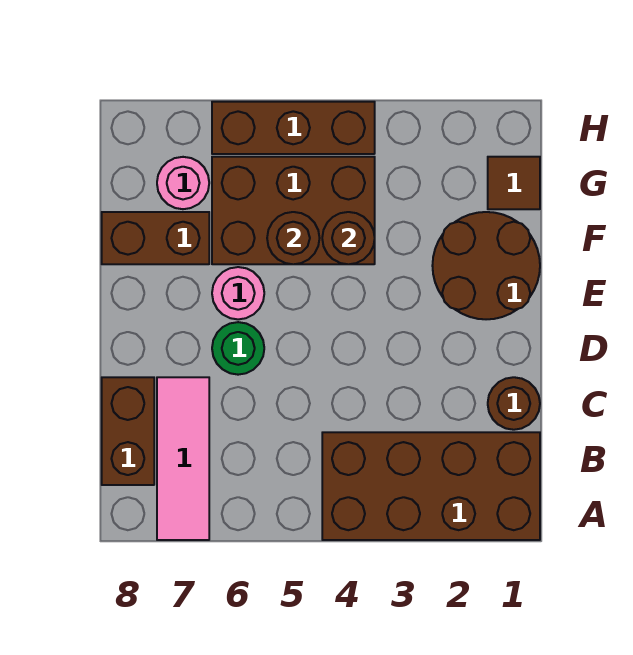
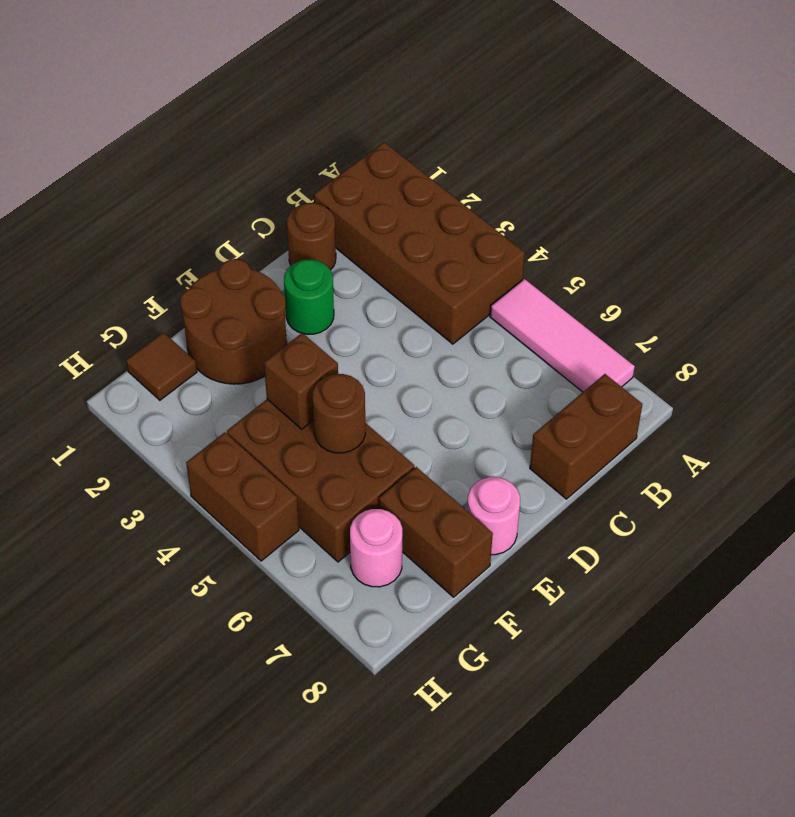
pink 1x3 tile [157,377,209,540] -> pink 1x3 tile turned to [490,279,635,392]
green 1x1 round brick [212,322,264,375] -> green 1x1 round brick moved to [284,260,334,334]
pink 1x1 round brick [212,267,264,319] -> pink 1x1 round brick moved to [467,477,520,555]
brown 1x1 round brick [322,212,375,264] -> brown 1x1 brick [264,333,338,429]
brown 1x3 brick [212,102,375,154] -> brown 1x2 brick [186,432,299,561]

